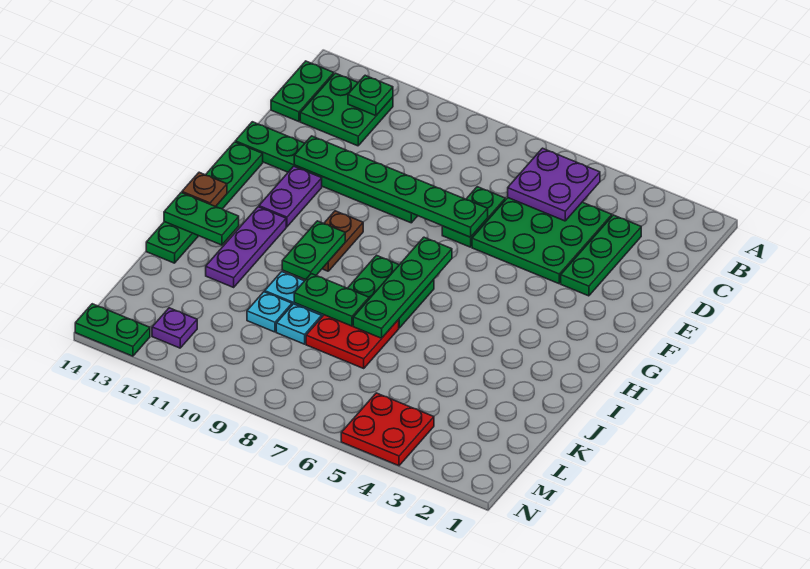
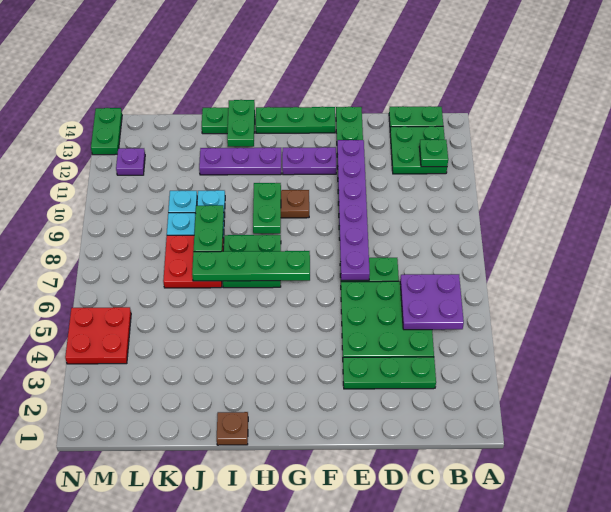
green 1x6 plate [294,136,488,237] -> purple 1x6 plate [337,140,370,280]
green 1x2 plate [282,221,345,280] -> green 1x2 plate turned to [253,183,281,234]
brown 1x1 plate [182,172,227,207] -> brown 1x1 plate moved to [217,412,248,445]

